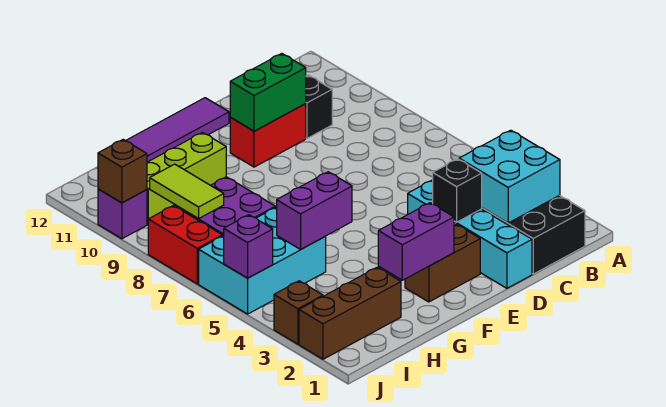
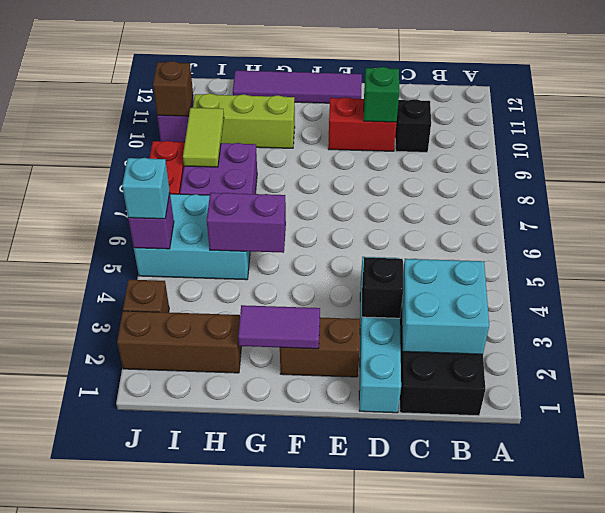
green 1x2 brick [230,54,306,131] -> green 1x1 brick [364,67,399,122]
purple 1x2 brick [378,203,454,280] -> purple 1x2 tile [238,305,320,349]
none -> cyan 1x1 brick [122,158,170,219]

